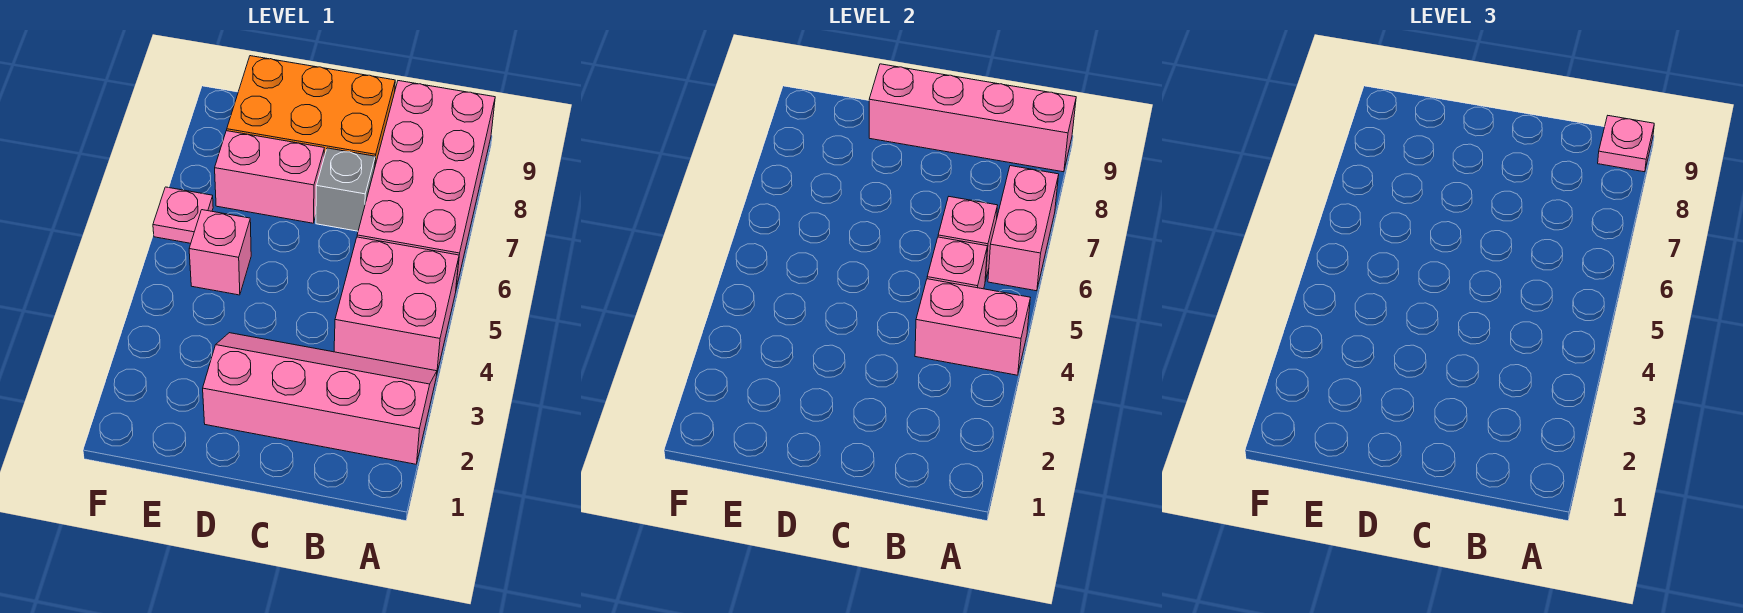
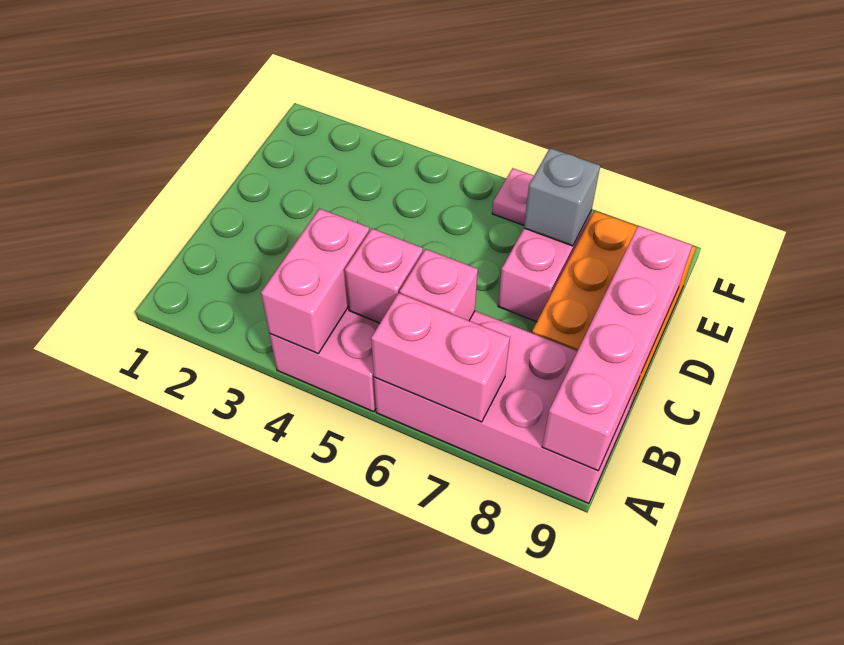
pink 2x4 slope [203,333,437,464] -> none
pink 1x1 plate [1598,116,1654,172] -> none
grey 1x1 brick [316,148,375,231] -> grey 1x1 brick moved to [524,148,600,246]
pink 1x1 brick [189,210,251,295] -> none

